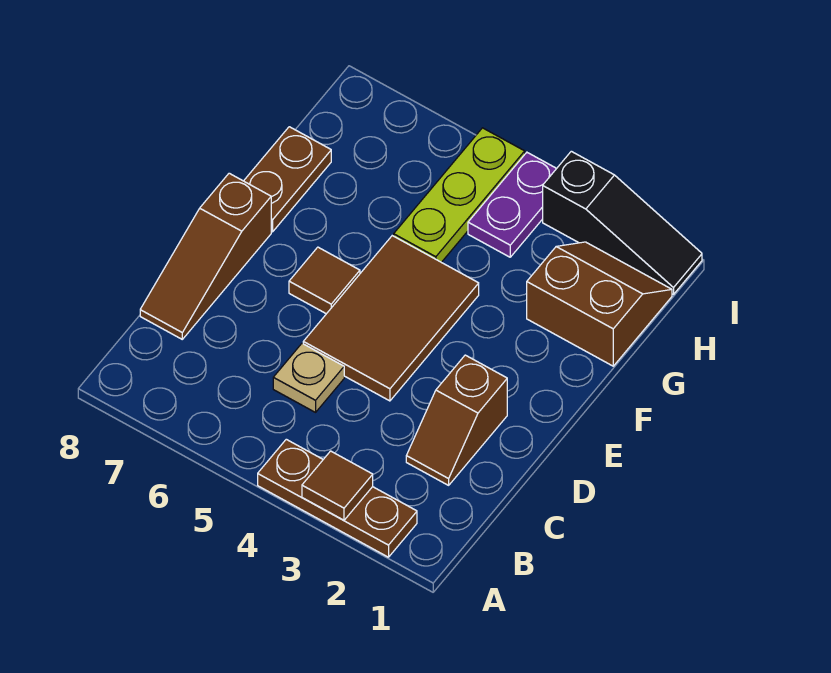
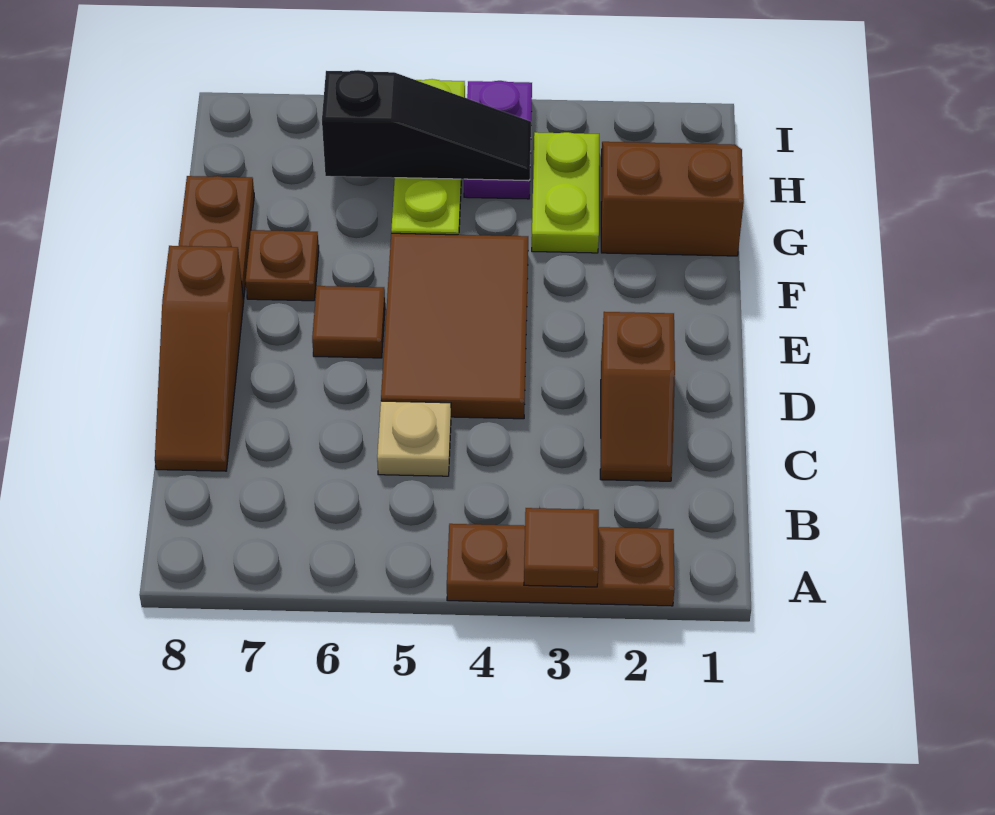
none -> brown 1x1 plate [246,230,319,301]
none -> lime 1x2 plate [532,132,599,253]
black 1x3 slope [543,151,702,294] -> black 1x3 slope moved to [322,70,531,181]

